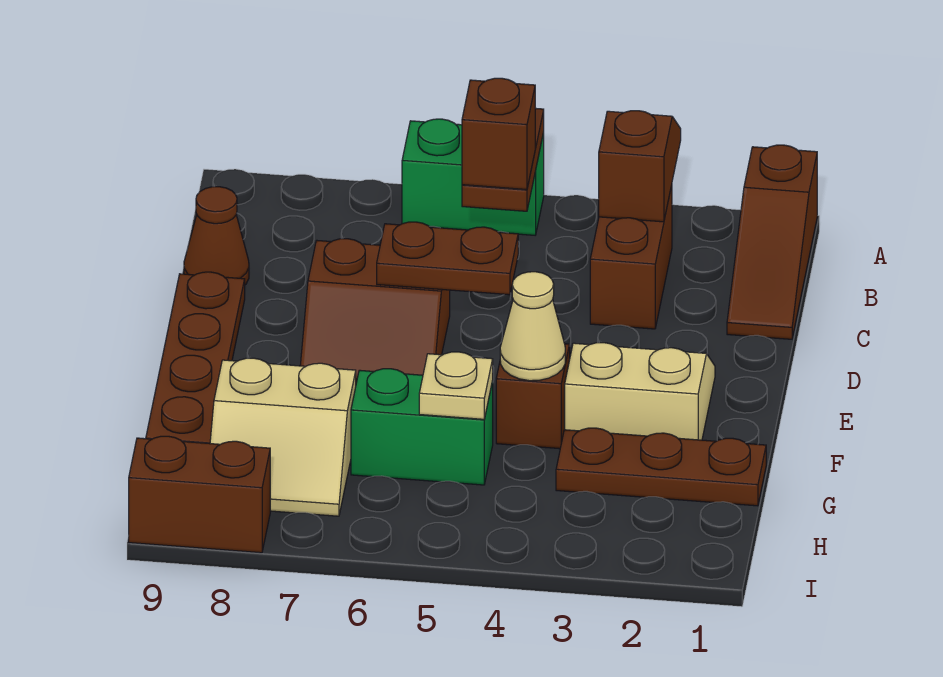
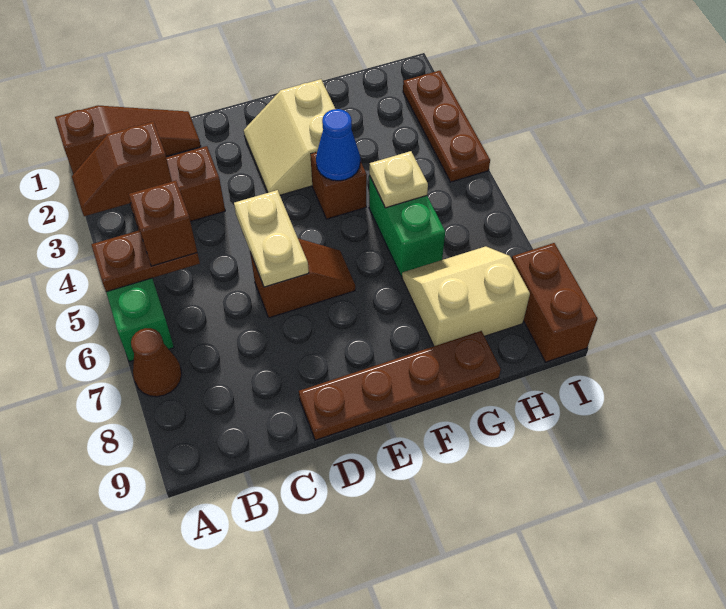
brown 1x1 cone [184,187,249,285] -> brown 1x1 cone moved to [131,328,182,397]
brown 1x2 plate [377,222,518,295] -> tan 1x2 plate [234,190,309,287]
brown 2x2 slope [300,239,450,383] -> brown 1x2 slope [250,238,355,318]
tan 1x1 cone [500,272,565,381] -> blue 1x1 cone [316,109,360,181]
brown 1x3 plate [556,428,766,506] -> brown 1x3 plate moved to [403,71,490,182]
tan 2x2 slope [210,358,356,516] -> tan 2x2 slope turned to [402,246,530,346]

